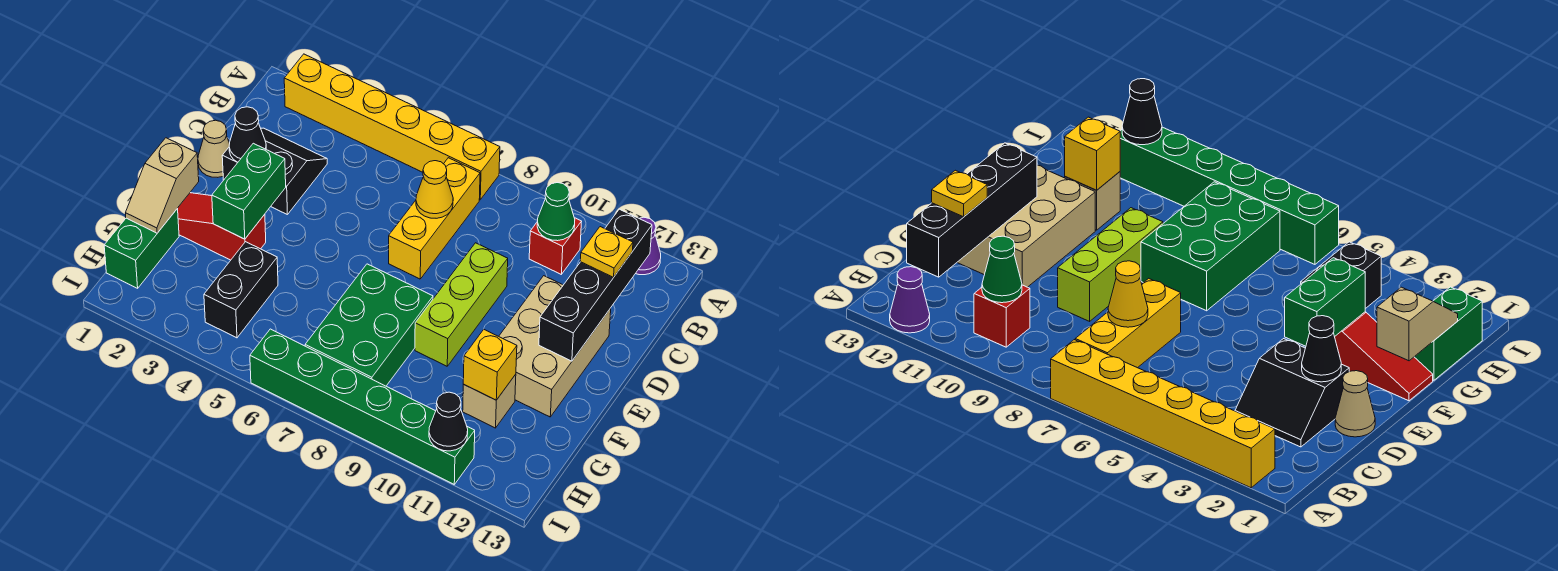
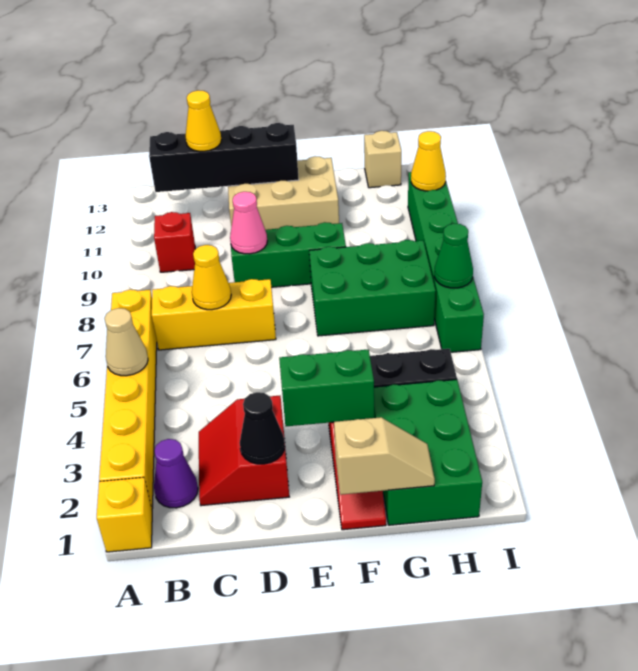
purple 1x1 cone [636,217,661,275] -> purple 1x1 cone moved to [154,439,198,508]
green 1x1 cone [537,183,575,241] -> green 1x1 cone moved to [434,224,473,288]
black 2x2 slope [222,128,327,214] -> red 2x2 slope [199,396,289,506]
yellow 1x1 plate [580,227,633,277] -> yellow 1x1 cone [186,90,221,151]
tan 1x1 cone [198,120,230,177] -> tan 1x1 cone moved to [105,308,148,376]
lime 1x3 brick [415,243,508,366] -> green 1x3 brick [230,222,346,287]
none -> pink 1x1 cone [230,192,267,254]
green 1x2 brick [104,209,179,288] -> green 2x3 brick [374,379,482,525]
tan 1x1 brick [463,374,516,428] -> tan 1x1 brick moved to [364,131,401,188]
yellow 1x1 brick [463,330,517,400] -> yellow 1x1 brick moved to [97,477,152,552]
black 1x1 cone [429,392,468,451] -> yellow 1x1 cone [411,131,446,191]

